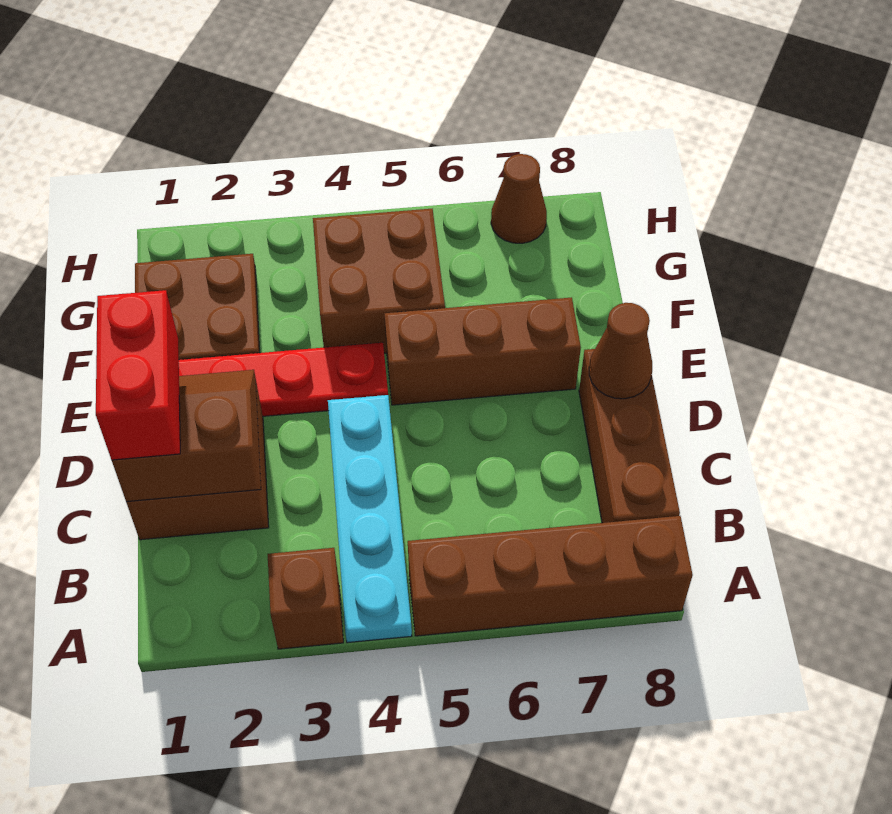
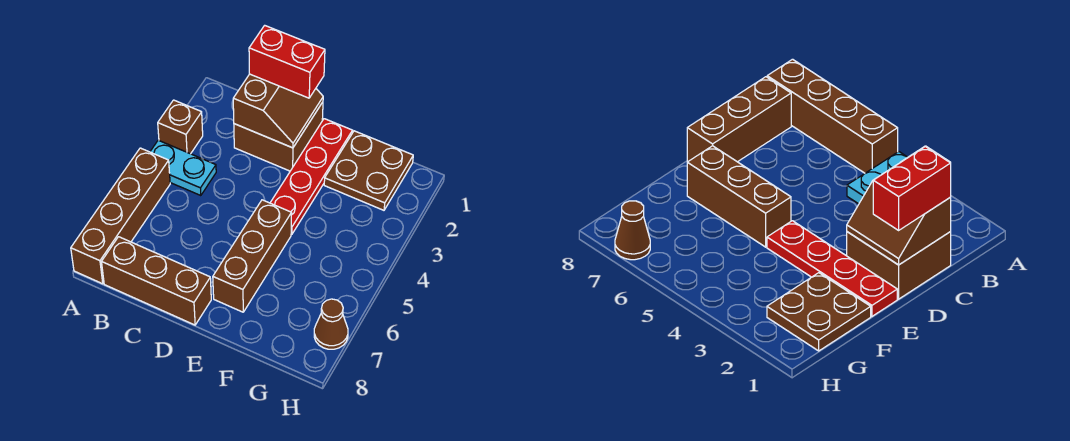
cyan 1x4 plate [328,395,412,643] -> cyan 1x2 plate [150,140,216,196]
brown 1x1 cone [589,303,652,399] -> none
brown 2x2 brick [313,209,445,353] -> none

